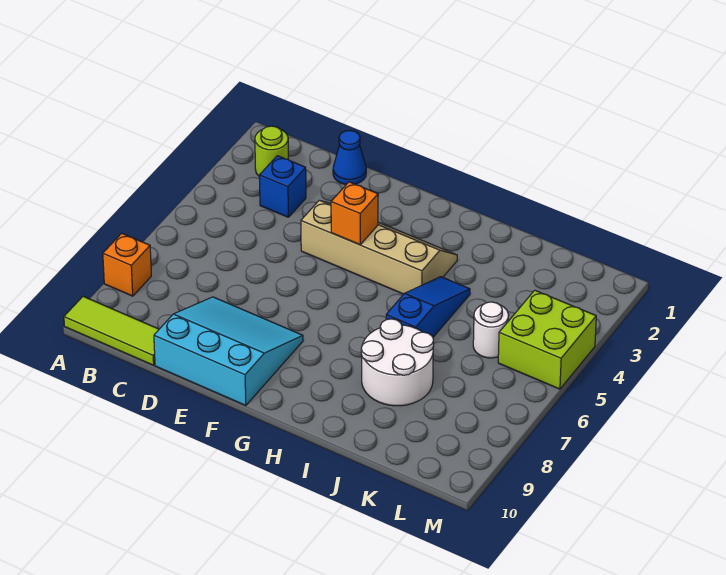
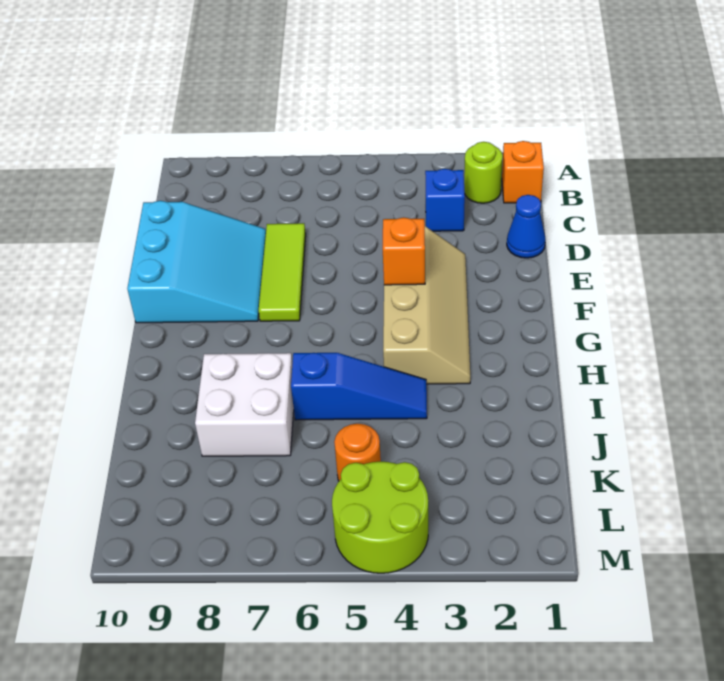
orange 1x1 brick [103,233,151,296] -> orange 1x1 brick moved to [502,141,544,203]
lime 1x3 tile [64,296,159,365] -> lime 1x3 tile moved to [259,223,306,321]
white 2x2 round brick [361,319,434,406] -> white 2x2 brick [195,353,294,456]
white 1x1 round brick [473,302,509,358] -> orange 1x1 round brick [334,424,381,481]
lime 2x2 brick [498,290,596,389] -> lime 2x2 round brick [332,462,428,573]

